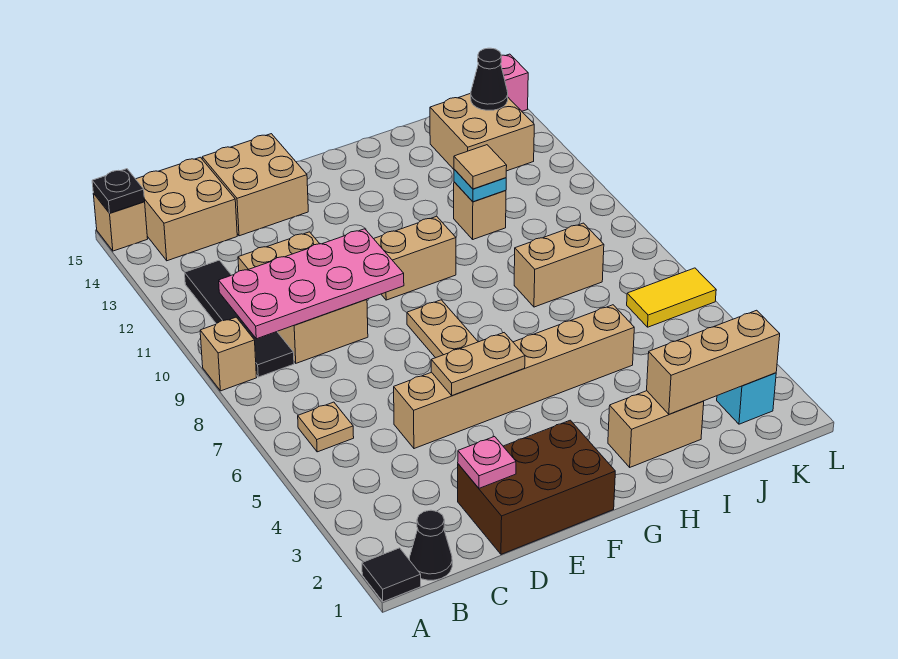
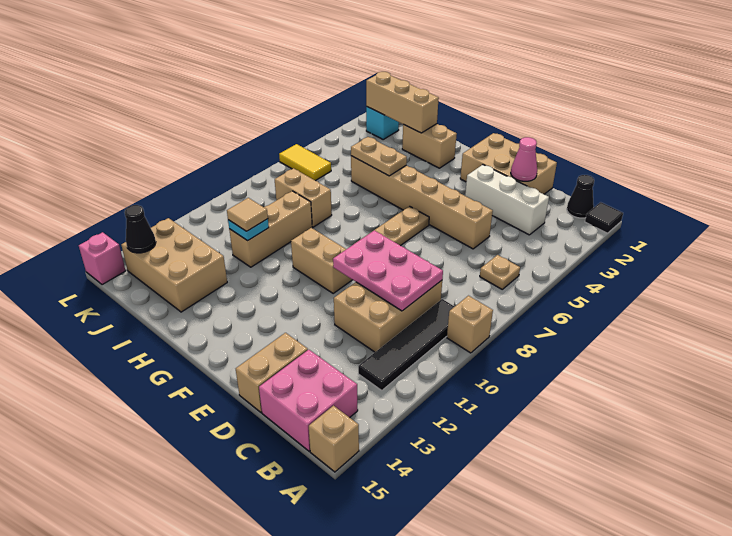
black 1x1 plate [92,169,145,213] -> none
pink 2x4 plate [219,229,404,339] -> pink 2x3 plate [333,230,443,311]
tan 2x2 brick [136,157,237,261] -> pink 2x2 brick [259,350,358,451]
none -> white 1x3 brick [465,165,549,235]
brown 2x3 brick [458,420,615,554] -> tan 2x3 brick [460,133,557,194]
pink 1x1 plate [458,437,516,488] -> pink 1x1 cone [511,137,537,181]
tan 2x2 brick [202,134,308,236] -> tan 1x2 brick [236,333,308,412]
tan 1x2 plate [431,333,525,395] -> tan 1x2 plate moved to [351,137,407,176]
tan 1x1 brick [454,182,506,239] -> tan 1x3 brick [229,191,312,267]
tan 2x2 brick [430,93,534,171] -> tan 2x3 brick [121,218,227,312]

